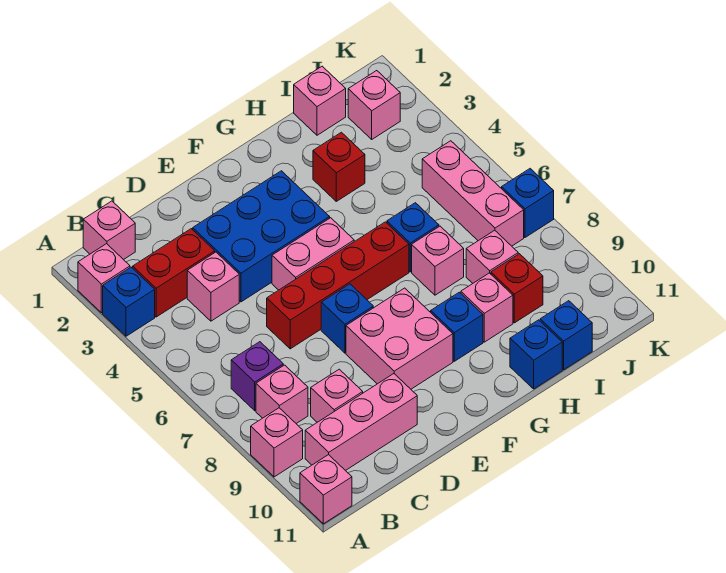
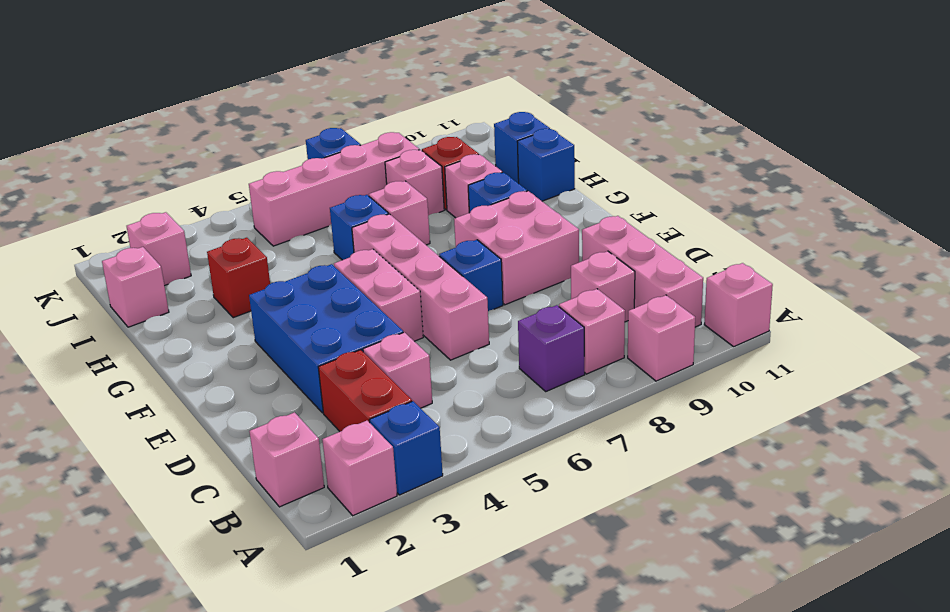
red 1x4 brick [267,222,409,349] -> pink 1x4 brick [352,214,489,360]
pink 1x3 brick [422,141,524,246] -> pink 1x4 brick [249,132,419,246]

